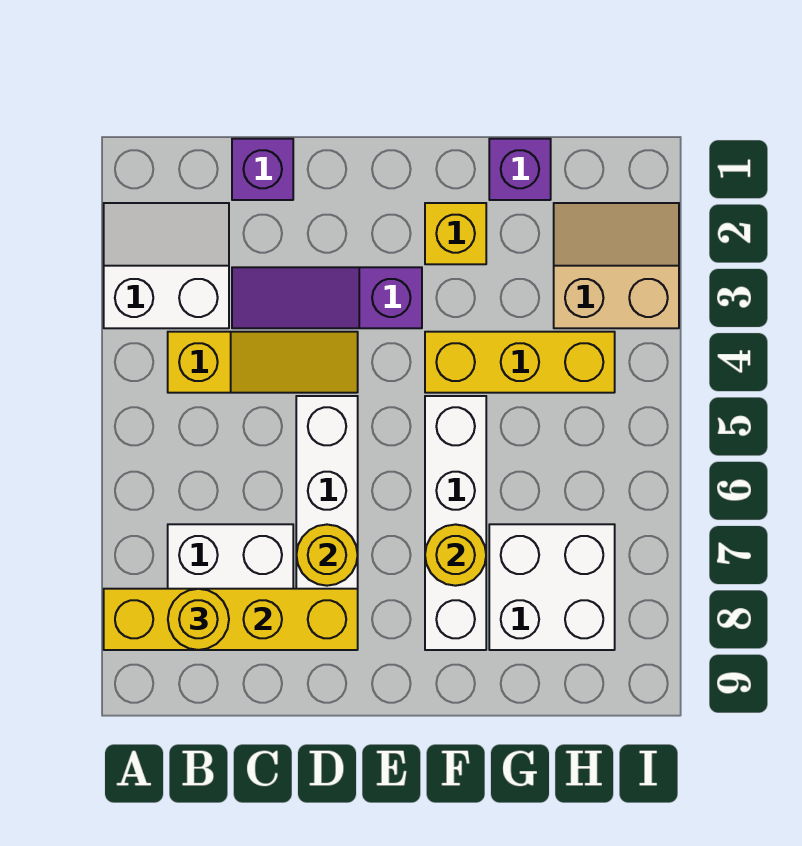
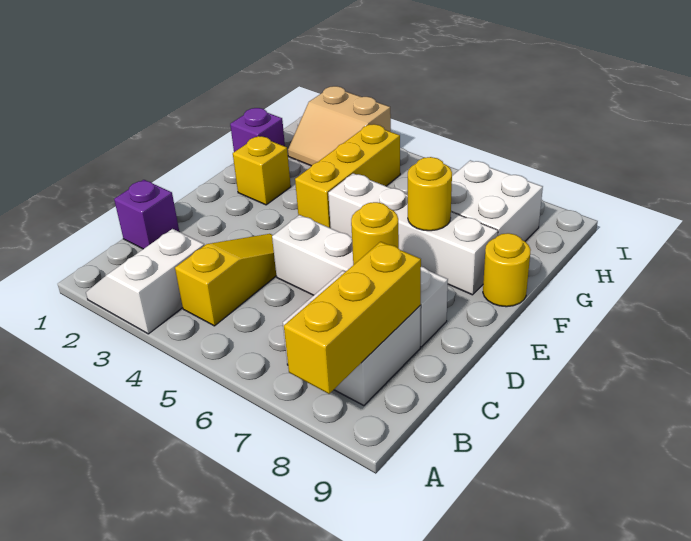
yellow 1x4 brick [104,589,358,650] -> yellow 1x3 brick [284,242,421,394]
yellow 1x1 round brick [168,589,229,650] -> yellow 1x1 round brick moved to [483,233,531,307]
purple 1x3 slope [232,267,422,328] -> none
tan 2x2 slope [554,203,679,328] -> tan 2x2 slope turned to [288,86,391,166]

